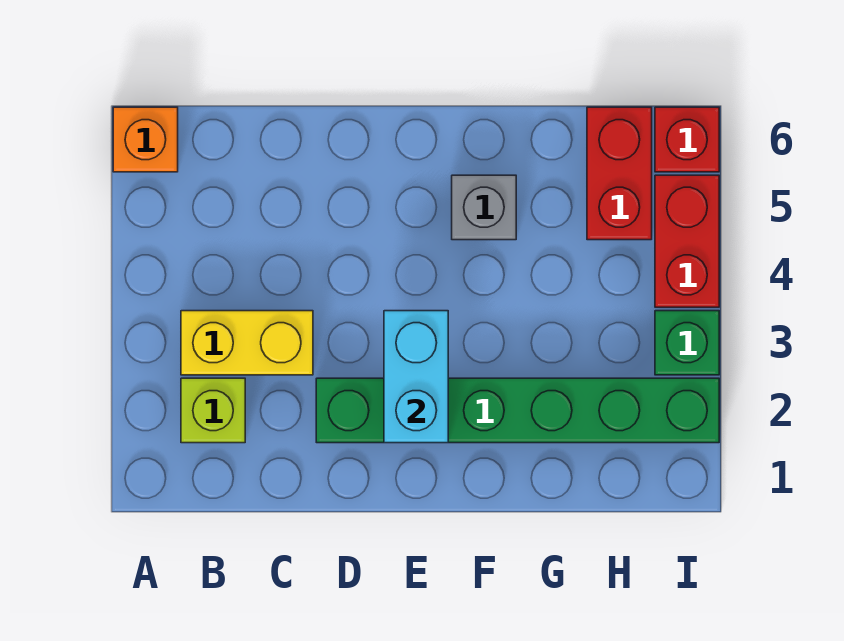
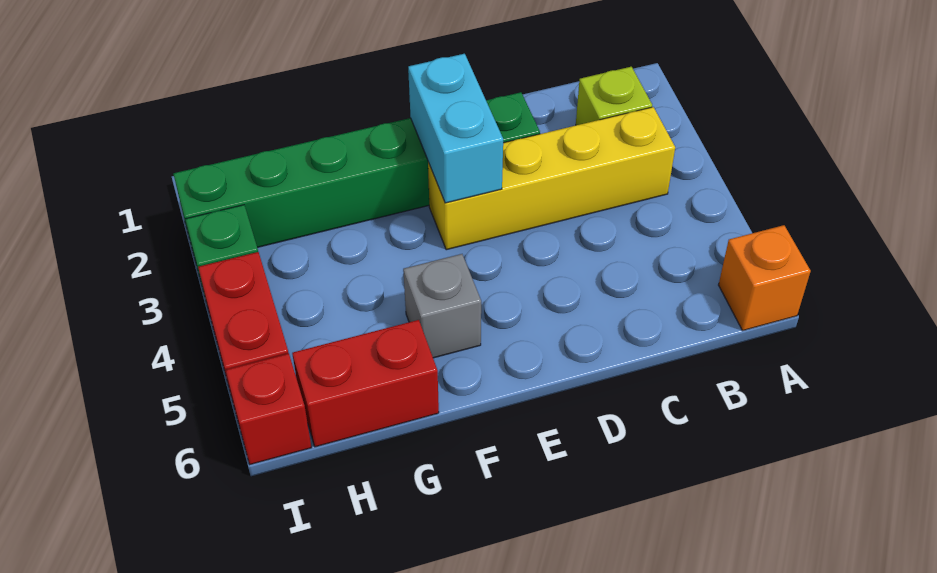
yellow 1x2 brick [181,311,313,375] -> yellow 1x4 brick [428,107,675,250]
red 1x2 brick [587,107,652,240] -> red 1x2 brick turned to [292,320,439,447]

